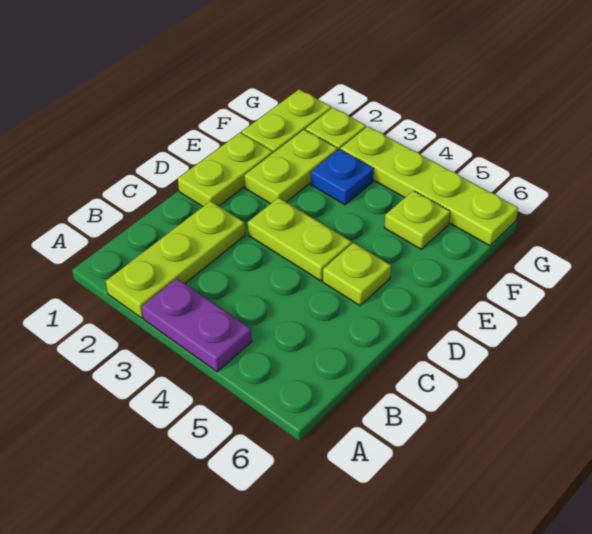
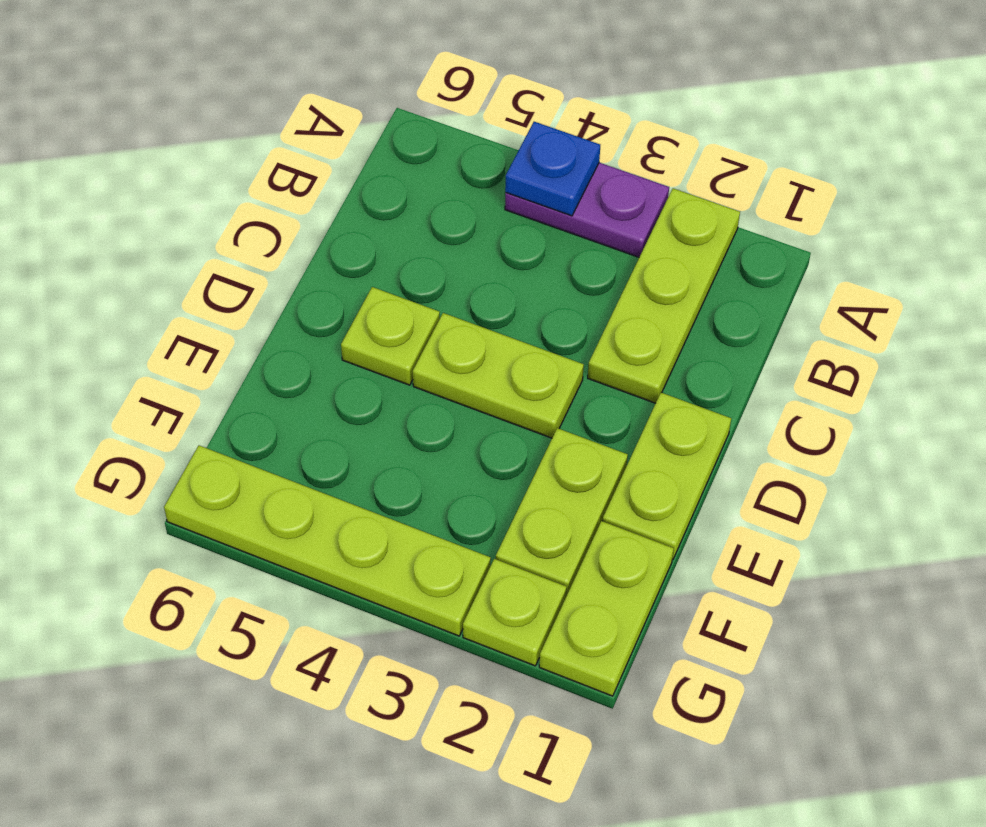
blue 1x1 plate [311,149,374,205] -> blue 1x1 plate moved to [505,122,600,216]
lime 1x1 plate [384,191,450,249] -> none

